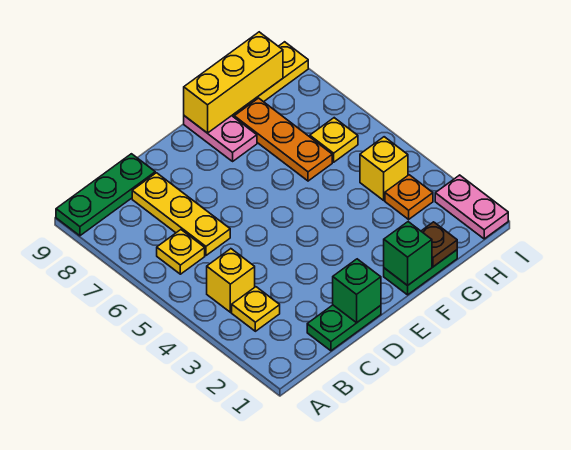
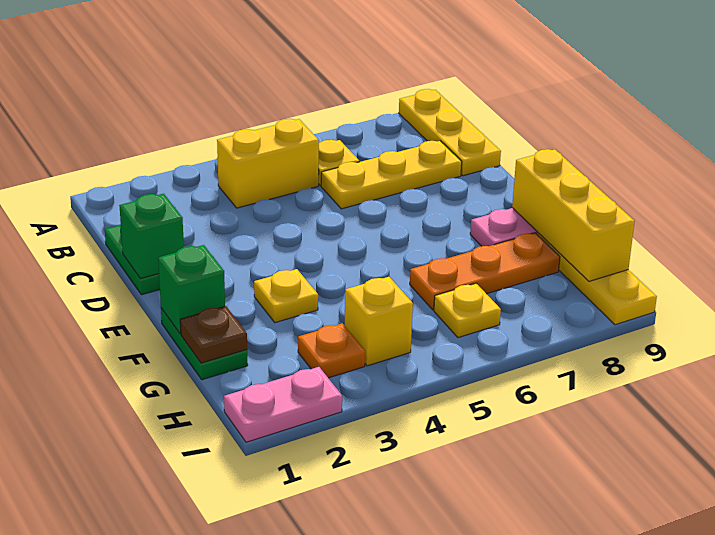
green 1x3 plate [56,154,155,236] -> yellow 1x3 plate [399,89,501,176]
yellow 1x1 plate [232,287,280,331] -> yellow 1x1 plate moved to [254,269,318,323]
yellow 1x1 brick [207,249,255,312] -> yellow 1x2 brick [217,119,319,208]

